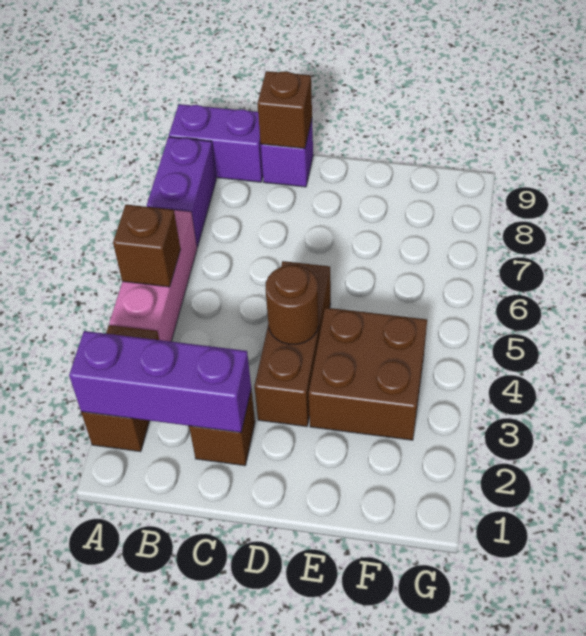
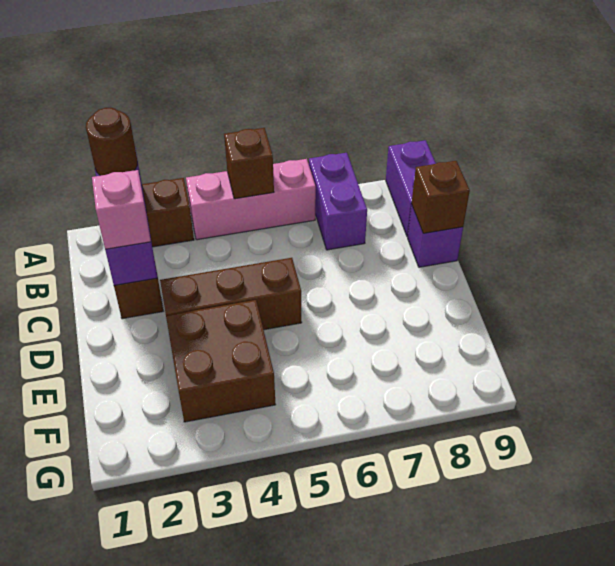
purple 1x2 brick [147,137,216,247] -> purple 1x2 brick turned to [309,153,367,250]
none -> pink 1x1 brick [92,170,151,250]
brown 1x1 round brick [266,265,319,344] -> brown 1x1 round brick moved to [86,108,137,176]

